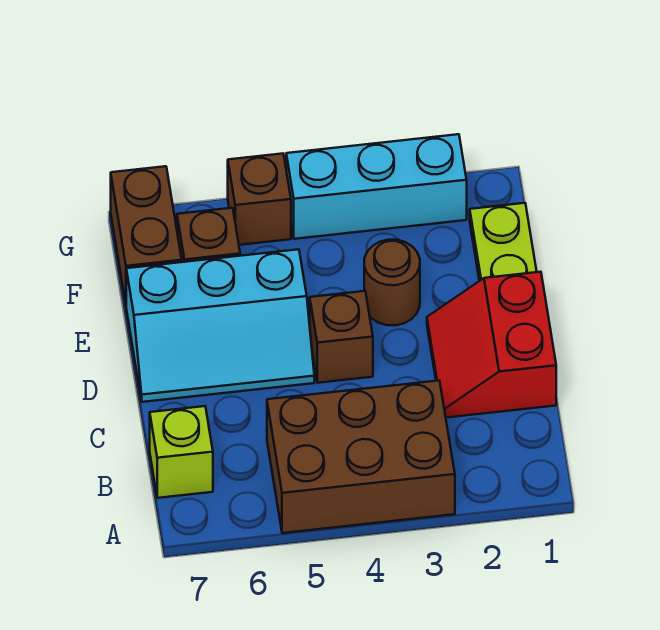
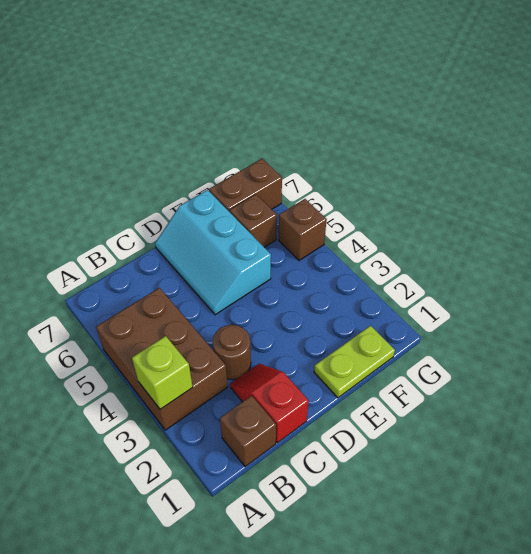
lime 1x1 brick [150,406,213,498] -> lime 1x1 brick moved to [132,336,193,409]
red 2x2 slope [427,272,556,418] -> red 1x2 slope [230,364,309,443]
brown 1x1 brick [310,291,373,383] -> brown 1x1 brick moved to [220,396,276,467]
brown 1x1 round brick [364,240,420,325] -> brown 1x1 round brick moved to [213,325,251,380]
cyan 1x3 brick [286,134,467,239] -> none

